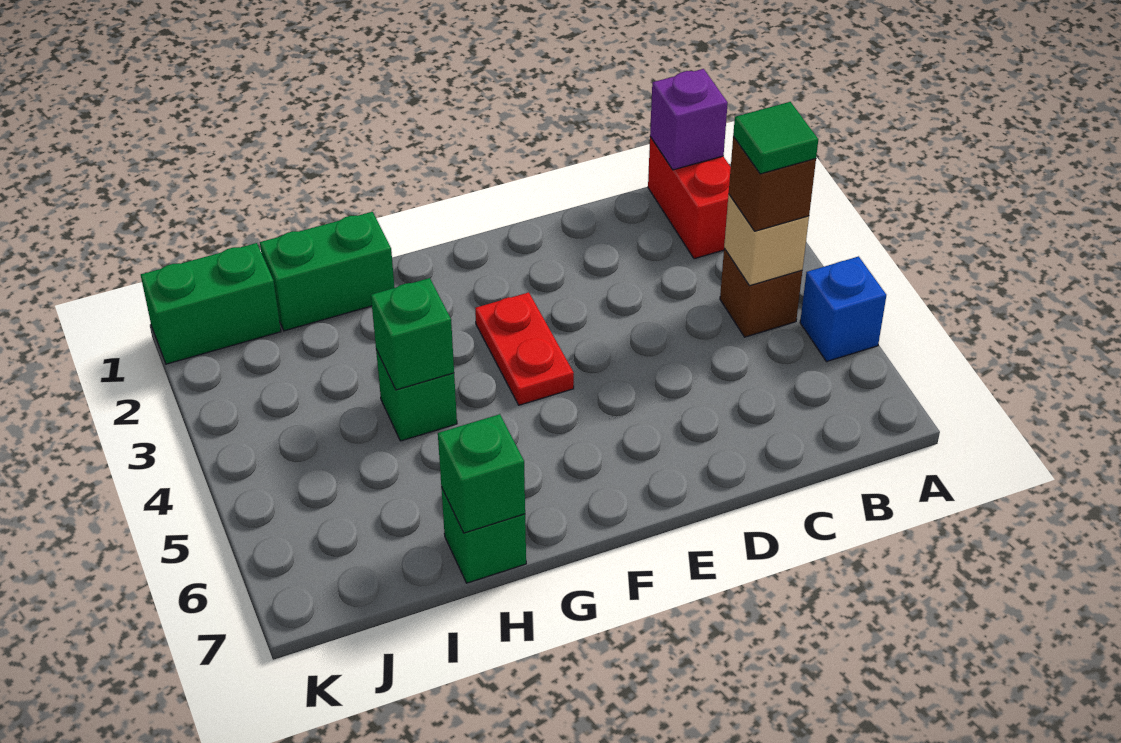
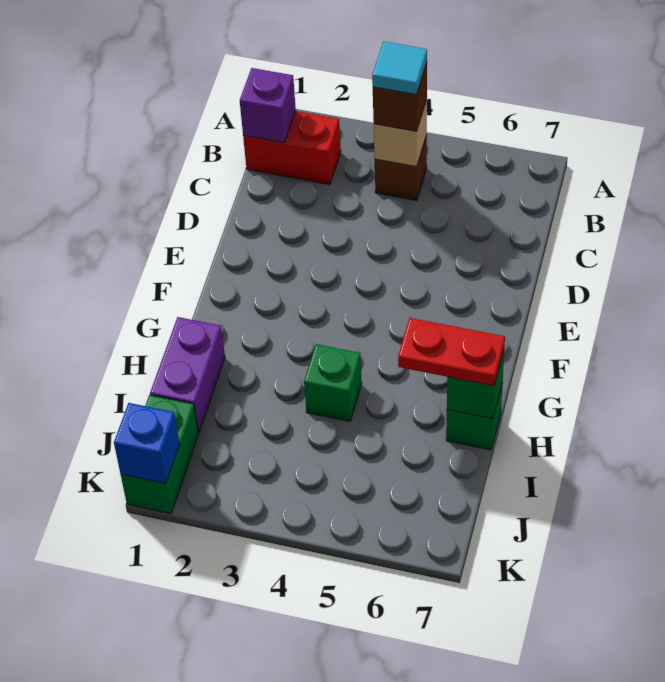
blue 1x1 brick [800,256,886,362] -> blue 1x1 brick moved to [114,403,180,483]
green 1x1 tile [733,102,818,174] -> cyan 1x1 tile [372,41,427,95]
red 1x2 plate [475,292,574,405] -> red 1x2 plate moved to [398,318,505,386]
green 1x2 brick [260,212,395,331] -> purple 1x2 brick [150,317,225,433]
green 1x1 brick [371,278,454,390] -> none

